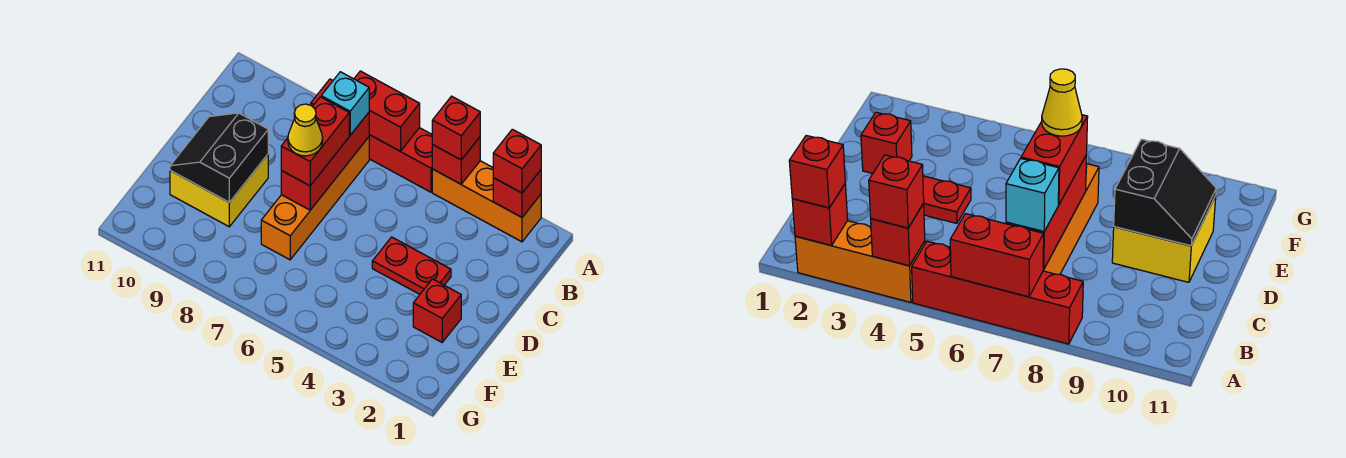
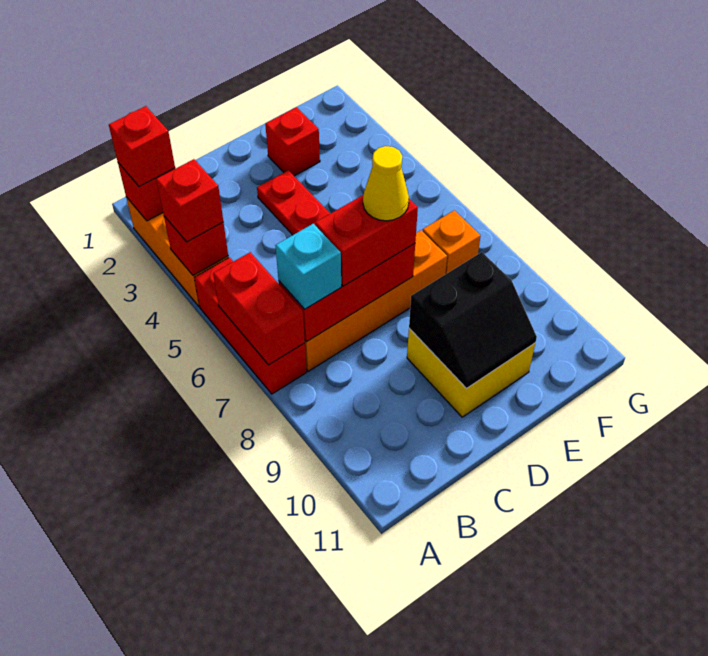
red 1x4 brick [311,79,432,192] -> red 1x3 brick [194,258,307,394]
none -> orange 1x1 brick [423,210,480,274]

